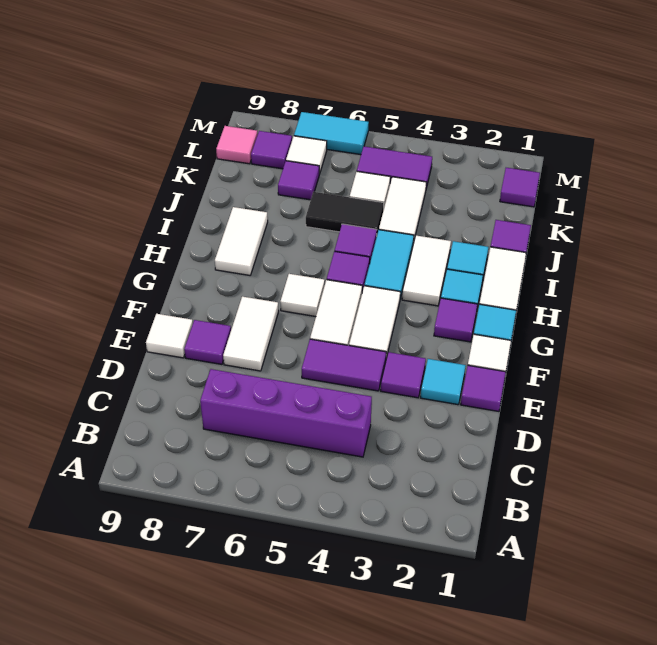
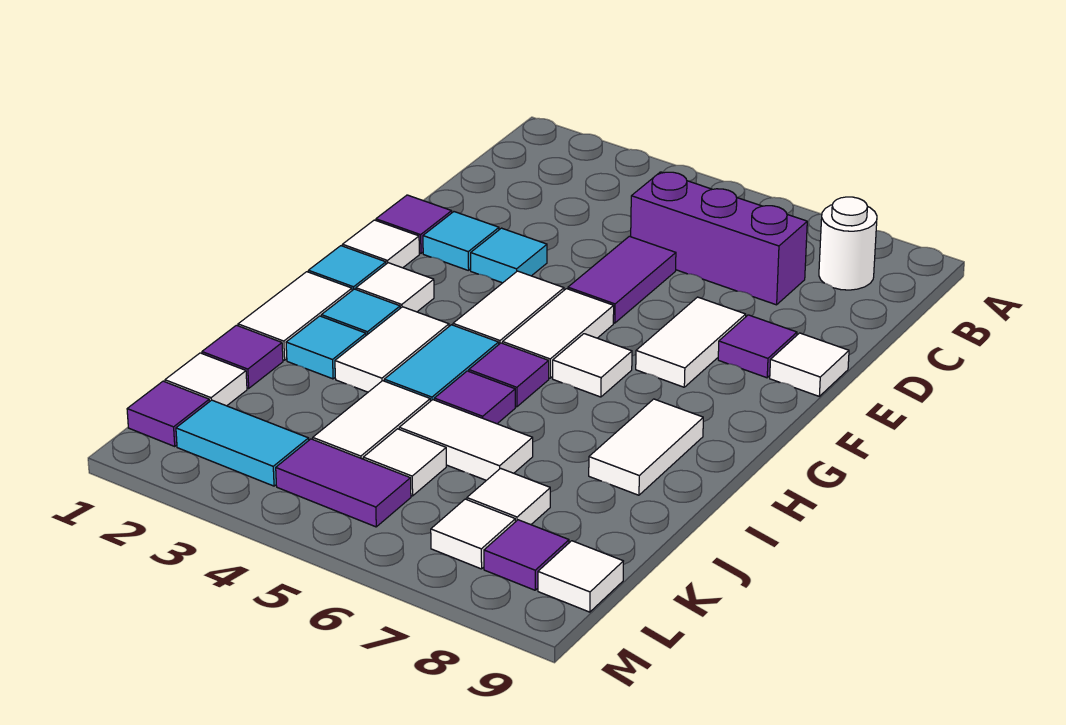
none -> white 1x1 round brick [819,197,877,290]
purple 1x4 brick [200,369,372,457] -> purple 1x3 brick [631,172,807,305]
purple 1x1 tile [381,352,426,398] -> cyan 1x1 tile [471,228,547,283]
purple 1x2 tile [302,339,386,391] -> purple 1x2 tile turned to [568,236,676,323]
purple 1x1 tile [434,298,477,342] -> white 1x1 tile [356,263,434,312]
black 1x2 tile [306,192,384,234] -> white 1x2 tile [399,400,533,480]
none -> white 1x1 tile [165,353,247,406]
purple 1x1 tile [278,161,319,200] -> white 1x1 tile [467,468,550,525]
pink 1x1 tile [216,126,258,164] -> white 1x1 tile [538,541,623,612]
cyan 1x2 tile [294,112,369,155] -> cyan 1x2 tile moved to [176,400,309,486]

